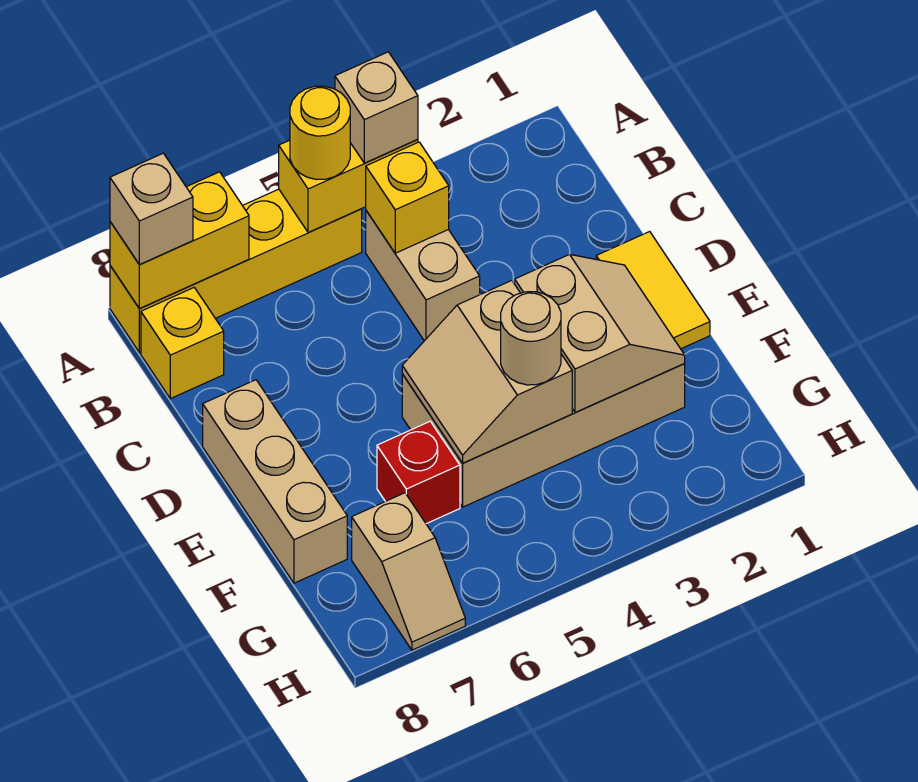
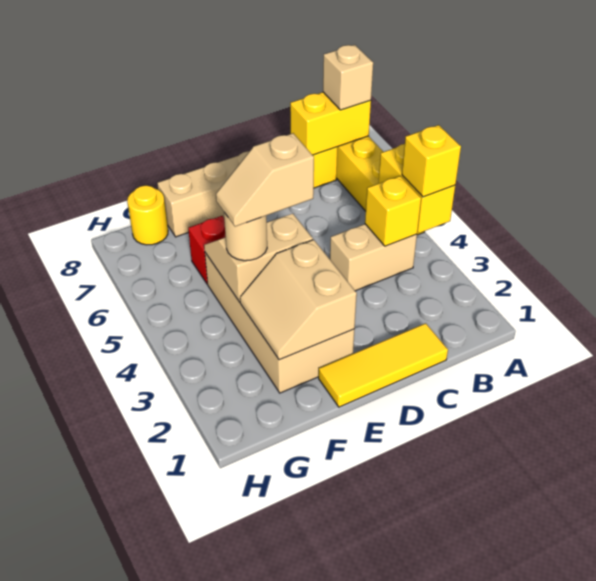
tan 1x1 brick [335,52,418,163] -> yellow 1x1 brick [402,125,461,197]
yellow 1x1 round brick [290,86,350,180] -> yellow 1x1 round brick moved to [127,185,168,245]
yellow 1x2 brick [110,172,249,309] -> yellow 1x2 brick turned to [290,92,371,155]
yellow 1x2 tile [596,232,710,349] -> yellow 1x3 tile [319,323,448,407]
tan 2x2 slope [515,254,685,412] -> tan 2x2 slope turned to [240,240,357,360]
tan 1x2 slope [352,493,465,650] -> tan 1x2 slope moved to [216,133,314,227]

